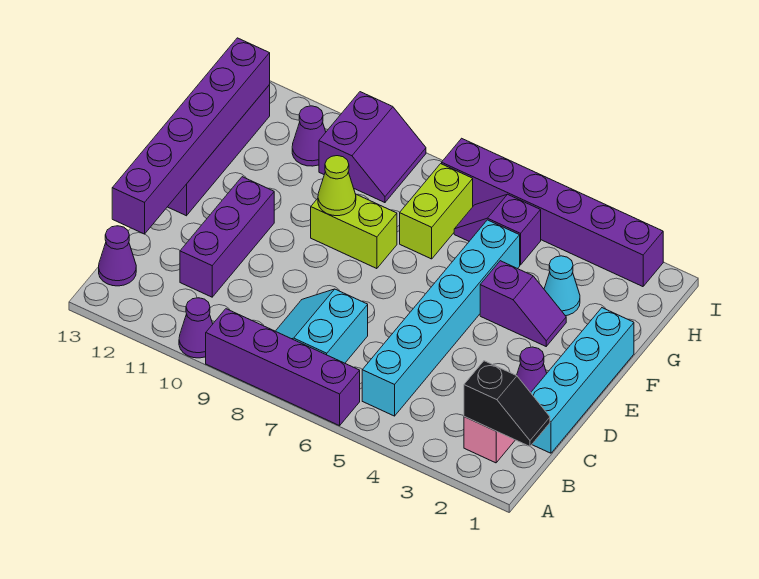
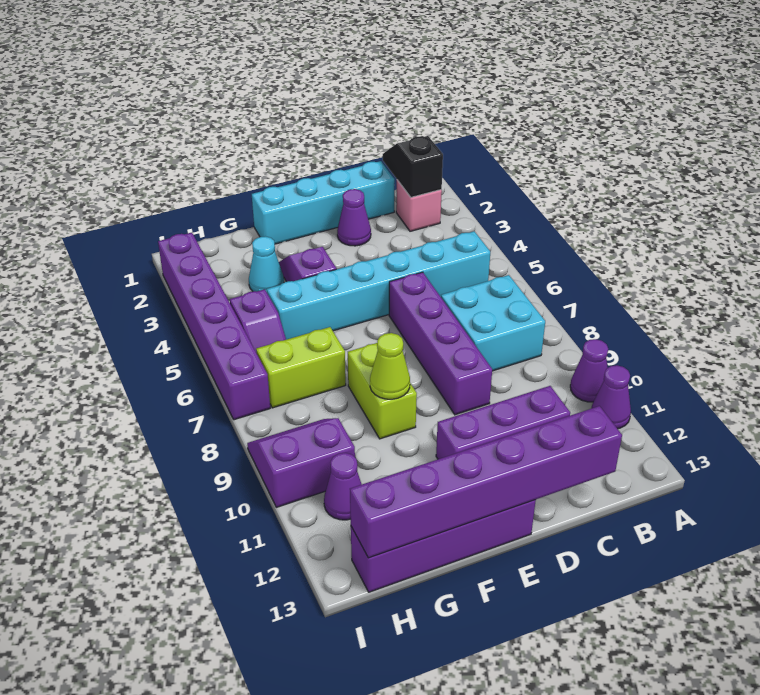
purple 1x4 brick [206,309,360,426] -> purple 1x4 brick moved to [389,272,492,415]
cyan 2x2 slope [276,289,368,363] -> cyan 2x2 brick [441,275,545,371]
purple 1x1 cone [99,226,136,286] -> purple 1x1 cone moved to [592,365,631,429]

